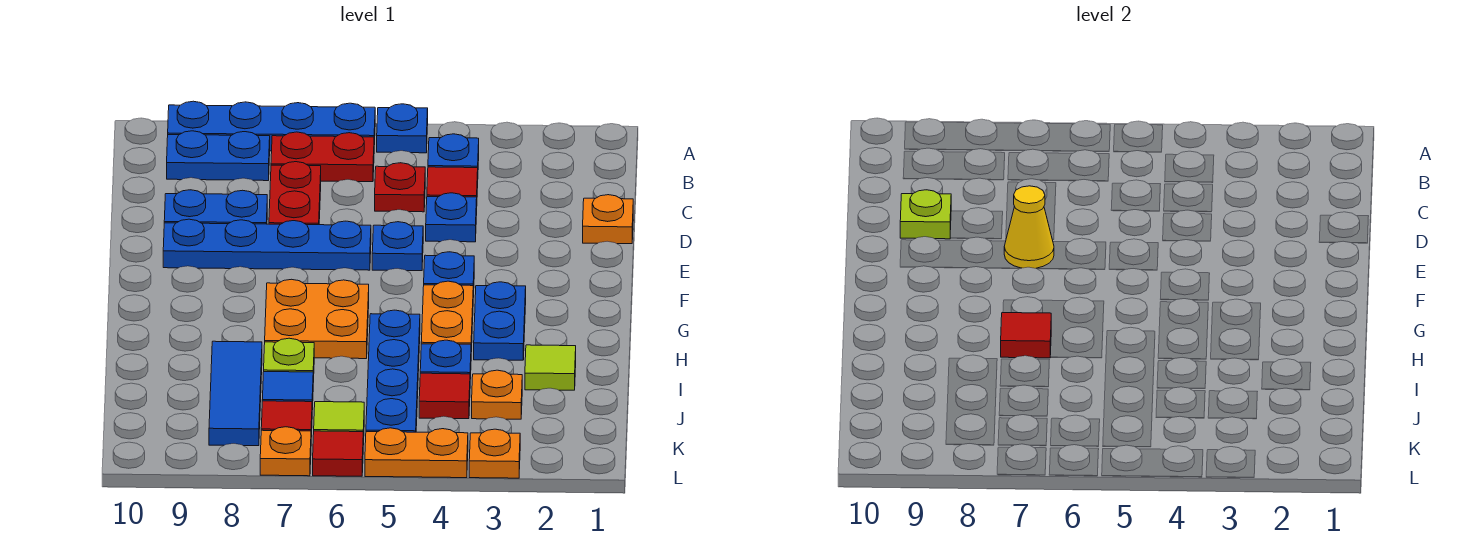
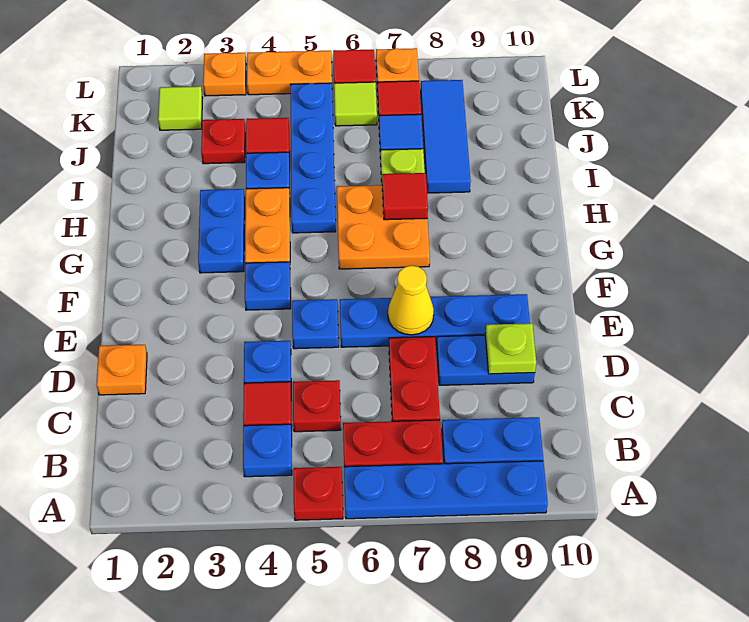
blue 1x1 plate [377,104,428,153] -> red 1x1 plate [294,467,343,520]
lime 1x1 tile [525,345,576,390] -> lime 1x1 tile moved to [158,86,203,130]
orange 1x1 plate [472,370,522,419] -> red 1x1 plate [201,119,245,164]

